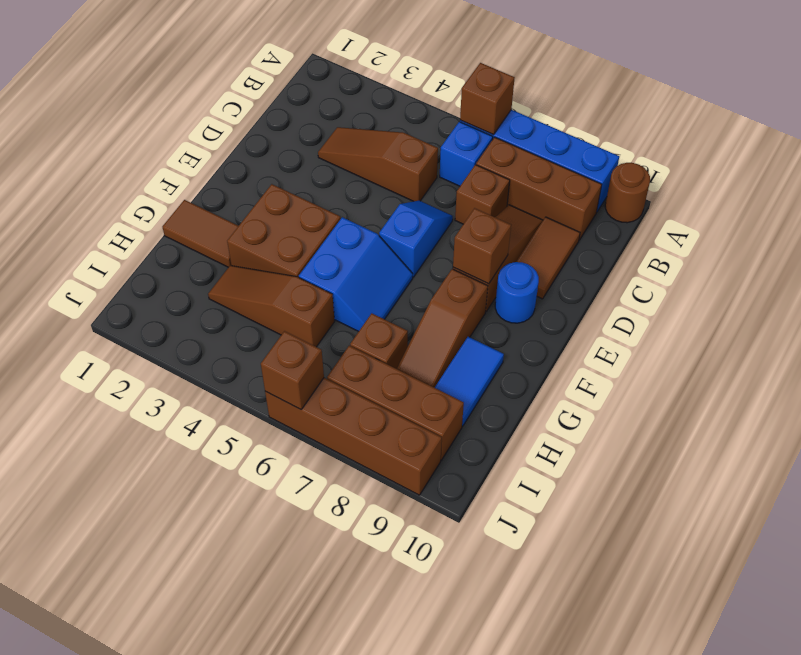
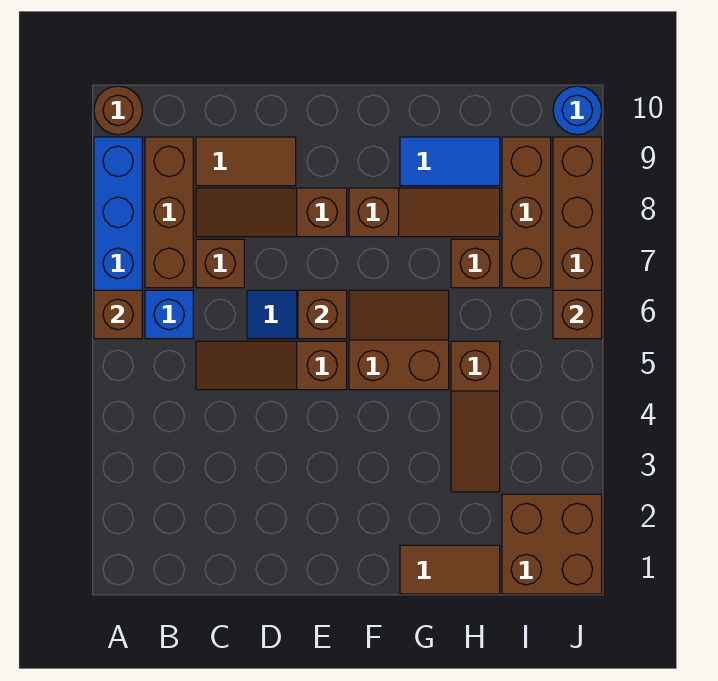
brown 1x3 slope [318,127,438,201] -> brown 1x3 slope turned to [196,341,347,390]
brown 1x1 brick [453,208,511,284] -> brown 1x1 brick moved to [298,290,347,339]
blue 1x1 round brick [495,262,539,323] -> blue 1x1 round brick moved to [553,86,602,135]
brown 2x2 brick [227,184,341,278] -> brown 2x2 brick moved to [502,494,602,594]
blue 2x2 slope [299,217,413,331] -> brown 2x2 slope [349,290,449,390]
brown 1x2 tile [162,200,238,267] -> brown 1x2 tile turned to [400,545,500,594]

